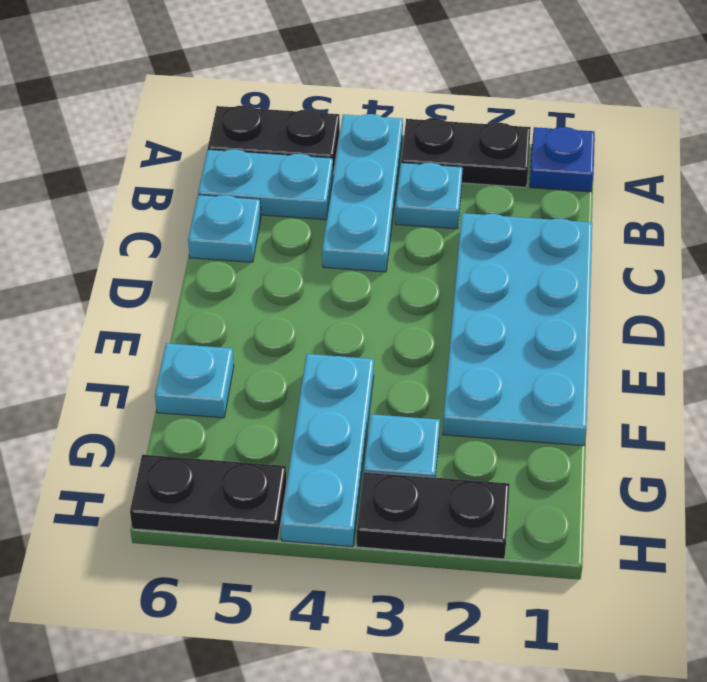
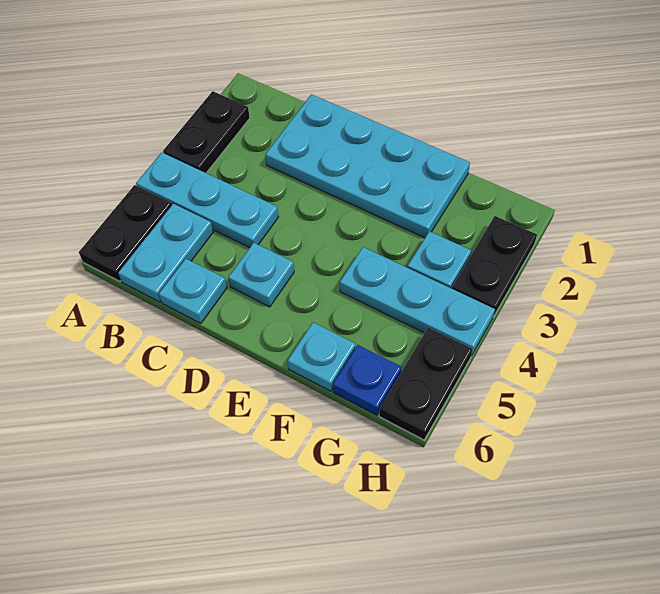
blue 1x1 plate [530,127,595,192] -> blue 1x1 plate moved to [333,345,401,415]
cyan 1x1 plate [395,163,463,229] -> cyan 1x1 plate moved to [228,243,294,307]

